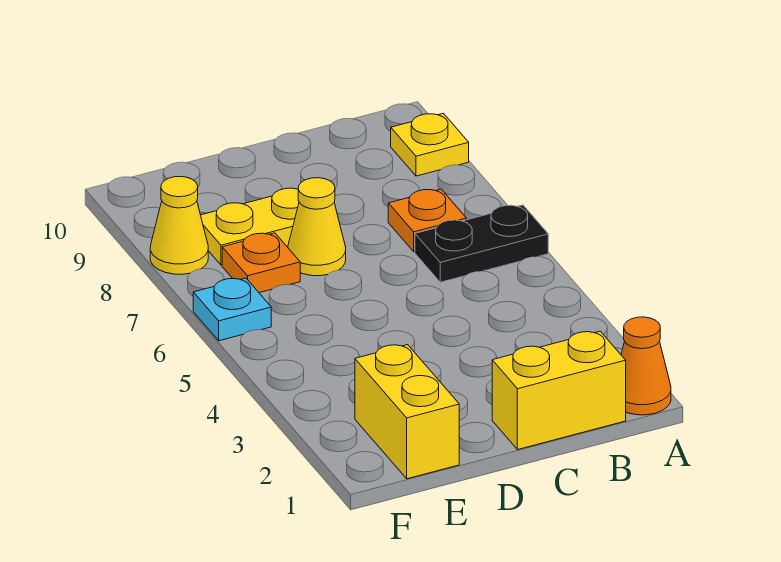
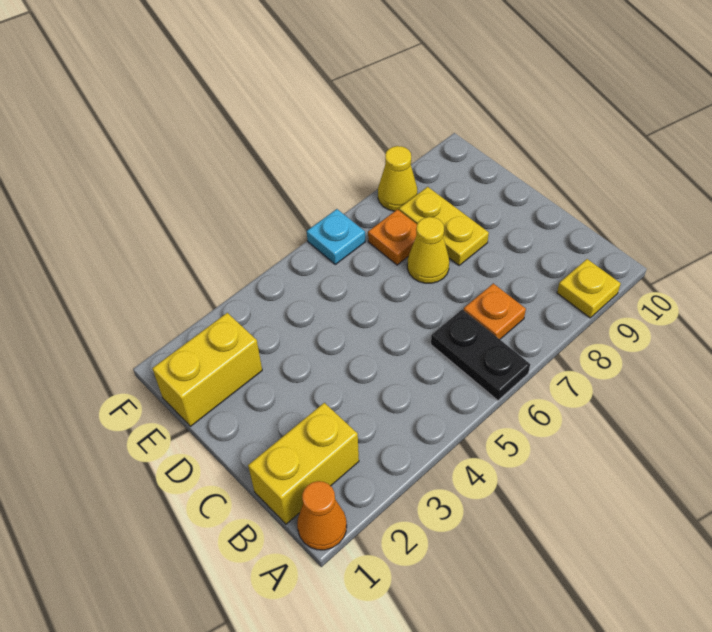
yellow 1x2 brick [492,331,626,450] -> yellow 1x2 brick turned to [248,403,359,524]

